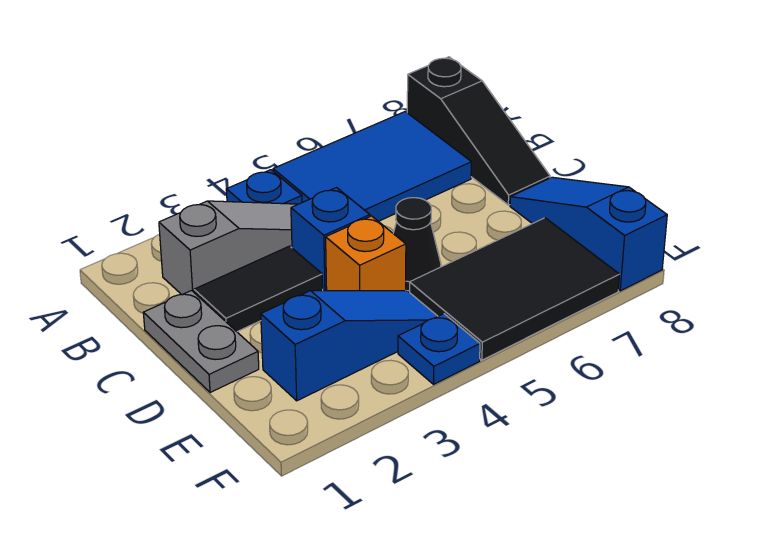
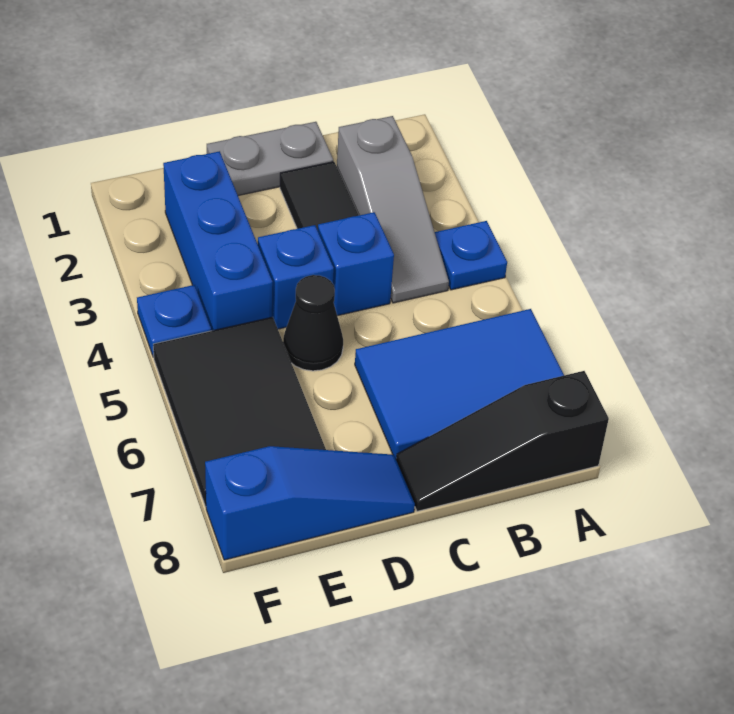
blue 2x3 tile [273,112,471,221] -> blue 2x3 tile turned to [355,309,564,459]
orange 1x1 brick [326,216,406,291] -> blue 1x1 brick [258,225,334,329]
blue 1x3 slope [261,291,438,401] -> blue 1x3 brick [163,151,273,331]

